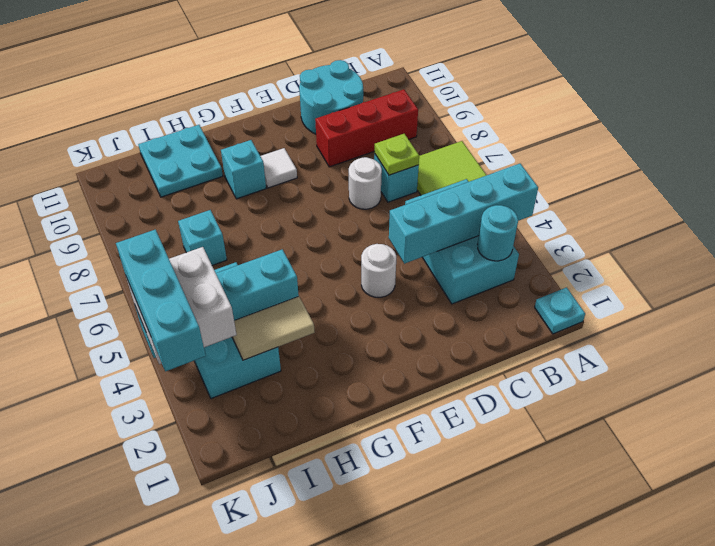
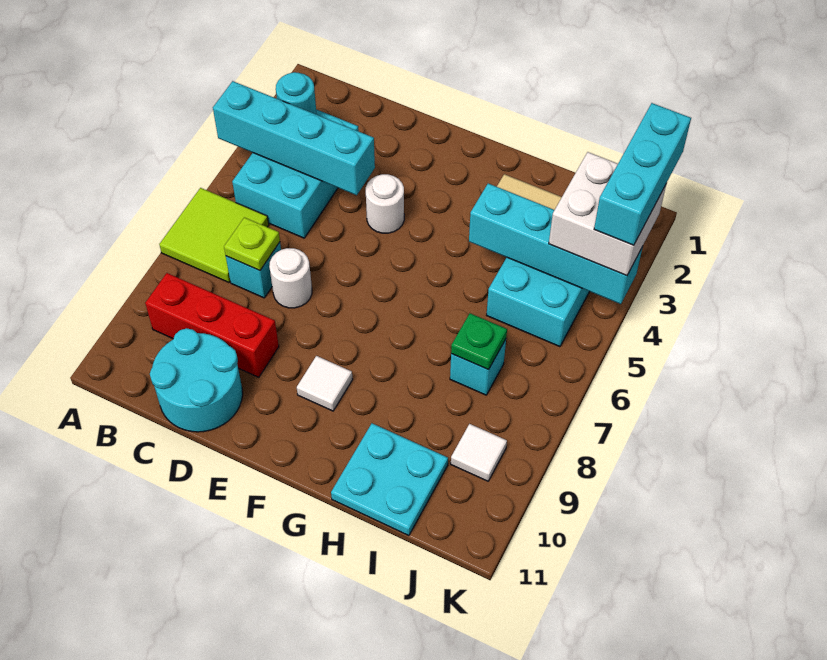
cyan 1x1 plate [535,287,585,334] -> none
cyan 1x1 brick [221,140,266,199] -> none
none -> green 1x1 plate [451,313,507,370]
none -> white 1x1 tile [451,424,507,481]

